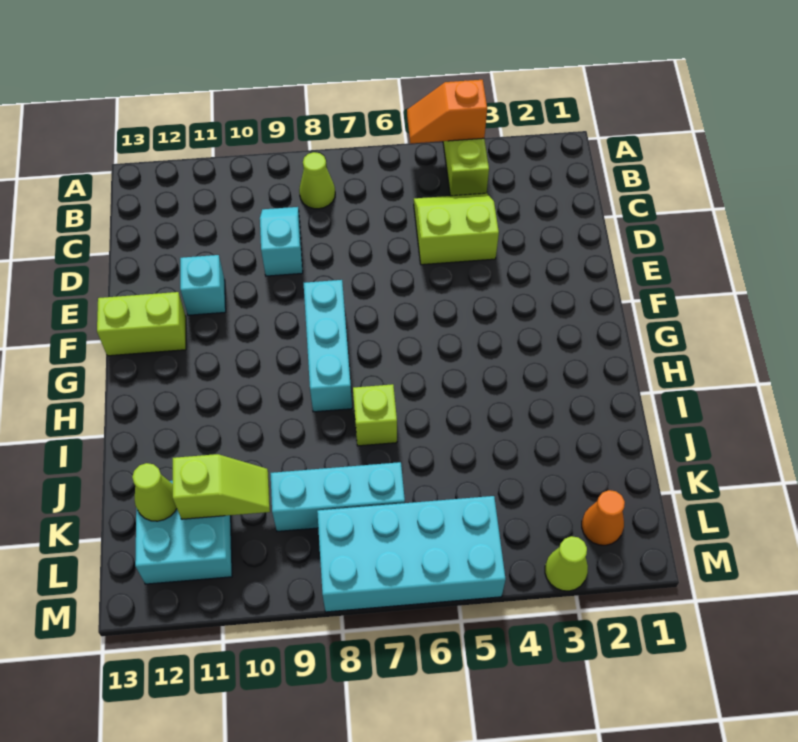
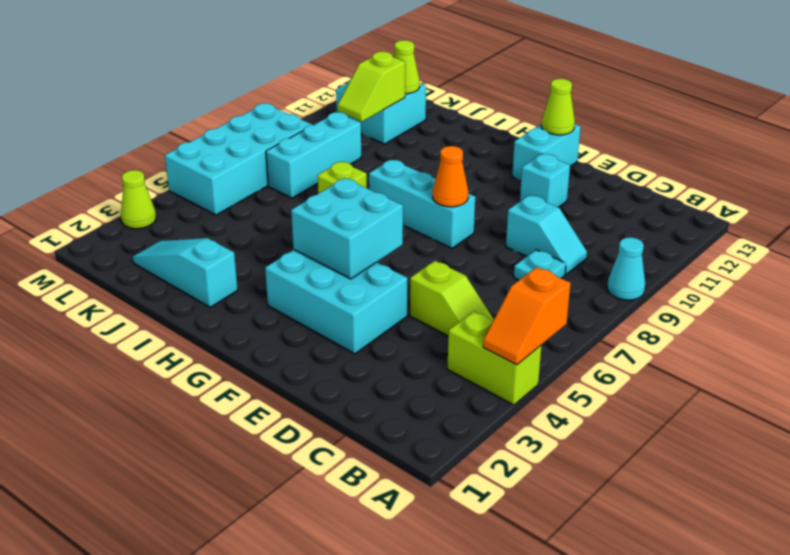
orange 1x2 slope [407,80,487,144] -> orange 1x2 slope turned to [483,267,571,365]
none -> cyan 1x1 cone [607,237,645,300]
lime 1x1 cone [299,152,335,209] -> lime 1x1 cone moved to [541,79,575,135]
lime 2x2 slope [414,193,499,265] -> lime 1x2 slope [410,261,494,336]
none -> cyan 1x1 plate [514,250,566,280]
none -> cyan 2x3 brick [265,250,407,354]
none -> cyan 2x2 brick [291,178,403,279]
lime 1x2 brick [97,292,186,356] -> cyan 1x2 brick [512,124,581,179]
none -> cyan 1x3 slope [133,238,238,307]
orange 1x1 cone [582,490,625,545] -> orange 1x1 cone moved to [433,146,468,207]

